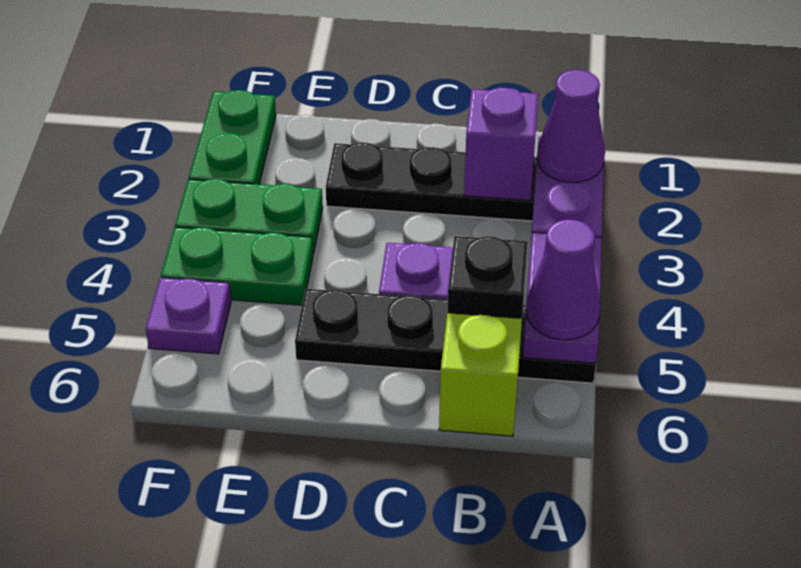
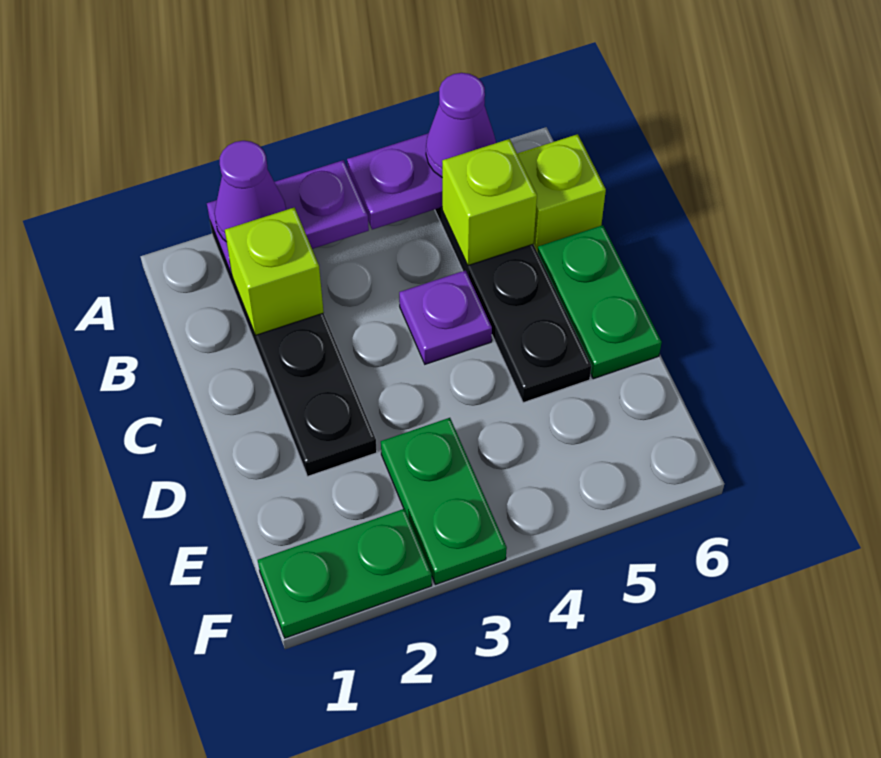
purple 1x1 brick [464,88,538,201] -> lime 1x1 brick [225,208,324,336]
black 1x1 brick [447,236,528,319] -> lime 1x1 brick [442,139,537,266]
green 1x2 plate [161,227,313,305] -> green 1x2 plate moved to [538,225,662,379]
purple 1x1 plate [146,278,231,354] -> none

